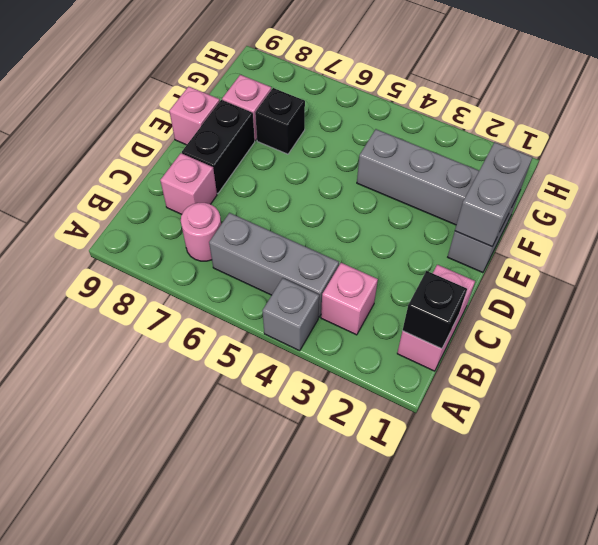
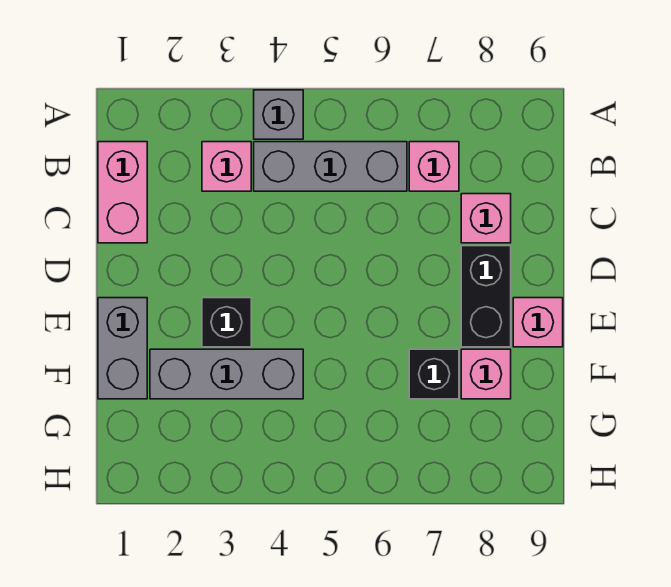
black 1x1 brick [403,271,467,349] -> black 1x1 brick moved to [202,298,251,347]
pink 1x1 round brick [181,203,221,261] -> pink 1x1 brick [409,142,459,191]
grey 1x2 brick [455,142,533,247] -> none

